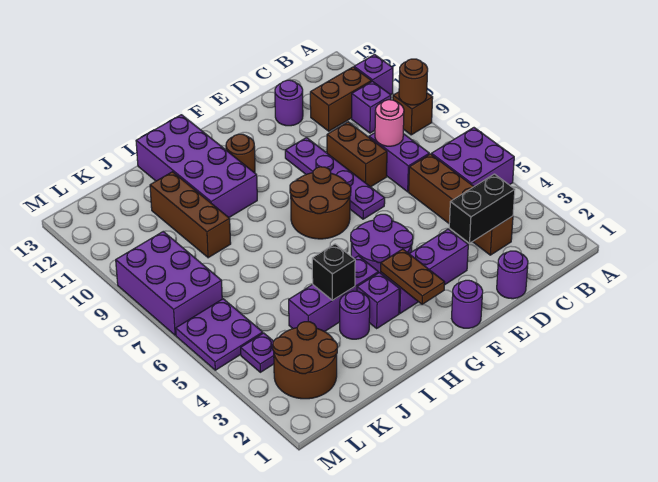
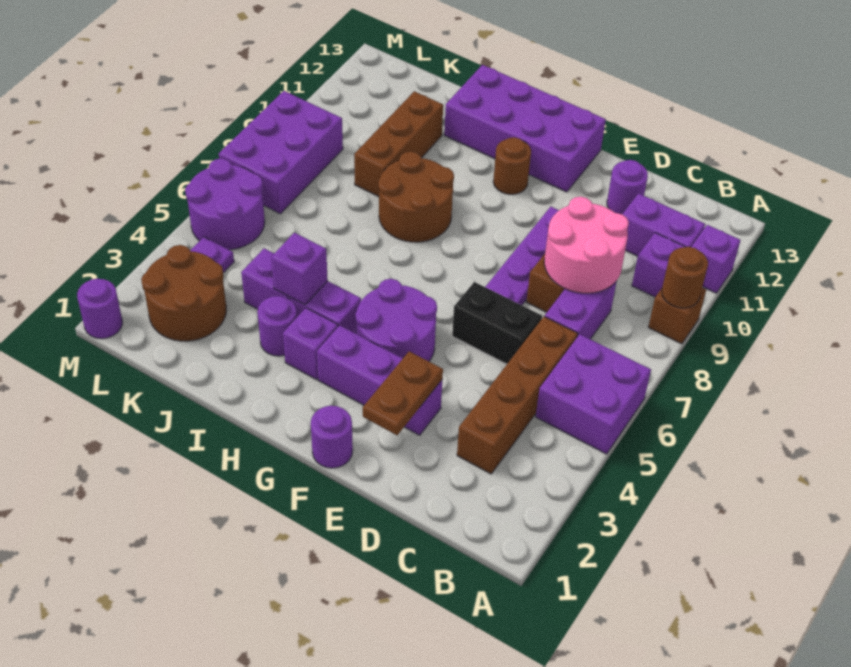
brown 1x2 brick [310,67,372,131] -> purple 1x2 brick [622,194,705,256]
black 1x2 brick [449,174,515,243] -> black 1x2 brick moved to [452,282,542,364]
pink 1x1 round brick [375,100,404,146] -> pink 2x2 round brick [544,197,629,293]
purple 1x1 round brick [497,251,528,299] -> purple 1x1 round brick moved to [77,279,123,339]
brown 2x2 round brick [290,167,351,239] -> brown 2x2 round brick moved to [378,152,454,242]
brown 1x2 plate [381,249,445,304] -> brown 1x2 plate moved to [363,351,443,435]
purple 2x4 brick [136,115,257,217] -> purple 2x4 brick turned to [444,65,606,192]
black 1x1 brick [312,244,355,300] -> purple 1x1 brick [271,233,328,305]
purple 2x2 plate [176,299,263,370] -> purple 2x2 round brick [185,159,265,250]

